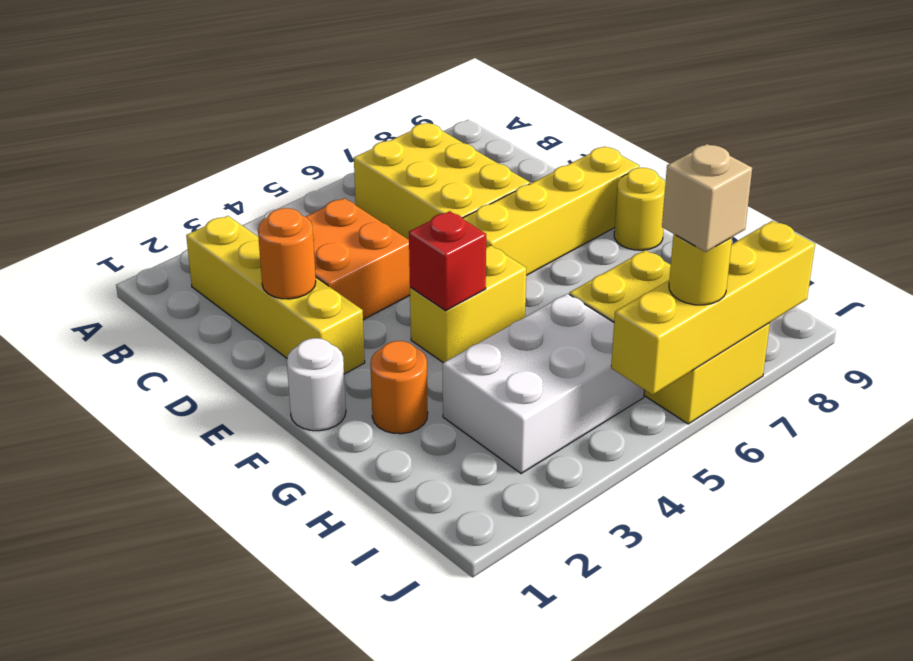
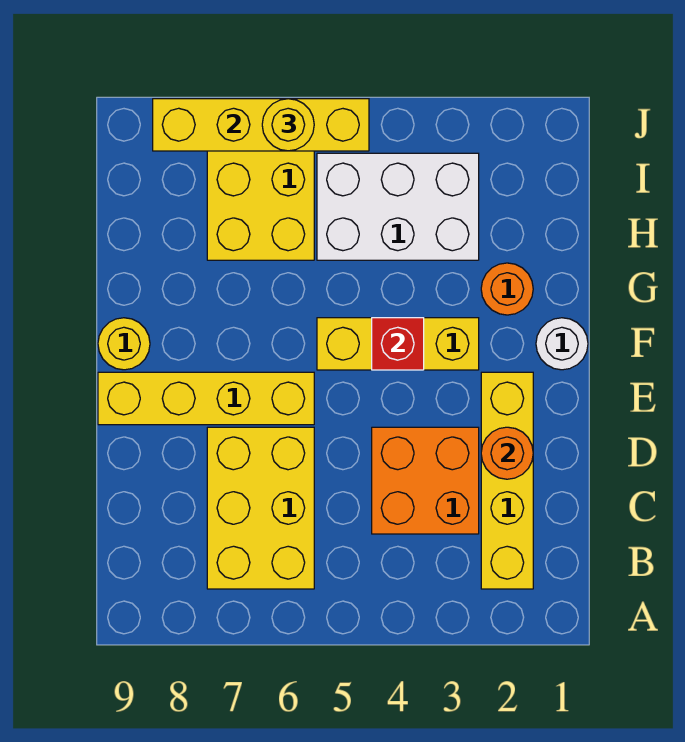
yellow 1x2 brick [410,245,526,363] -> yellow 1x3 brick [317,318,479,370]
tan 1x1 brick [662,144,752,252] -> none

